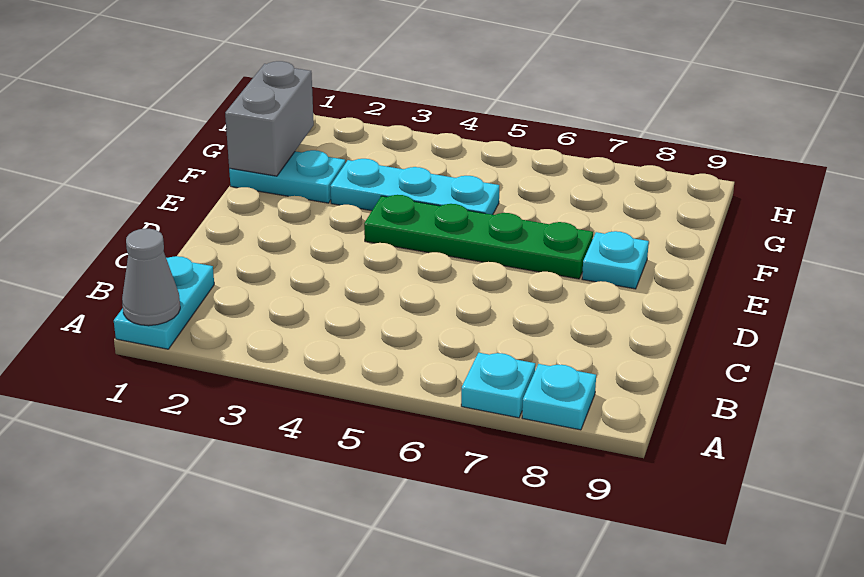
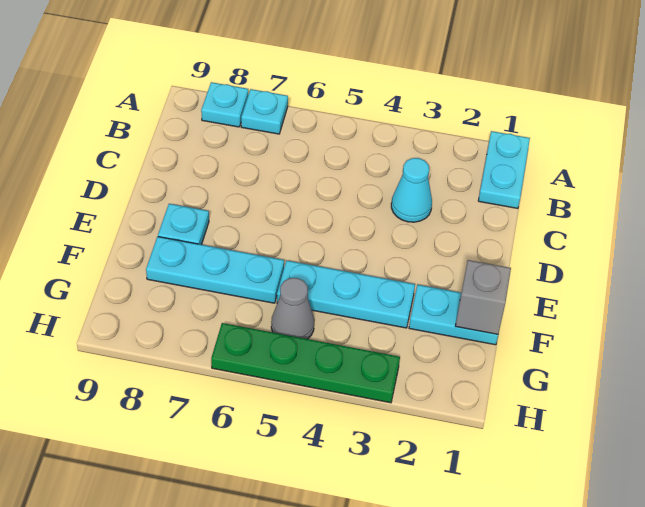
grey 1x1 cone [122,229,180,326] -> grey 1x1 cone moved to [271,278,314,339]
none -> cyan 1x1 cone [391,158,432,222]
green 1x4 plate [364,195,593,279] -> green 1x4 plate moved to [211,323,400,403]
grey 1x2 brick [225,61,314,176] -> grey 1x1 brick [455,260,511,334]
none -> cyan 1x3 plate [146,237,284,303]

